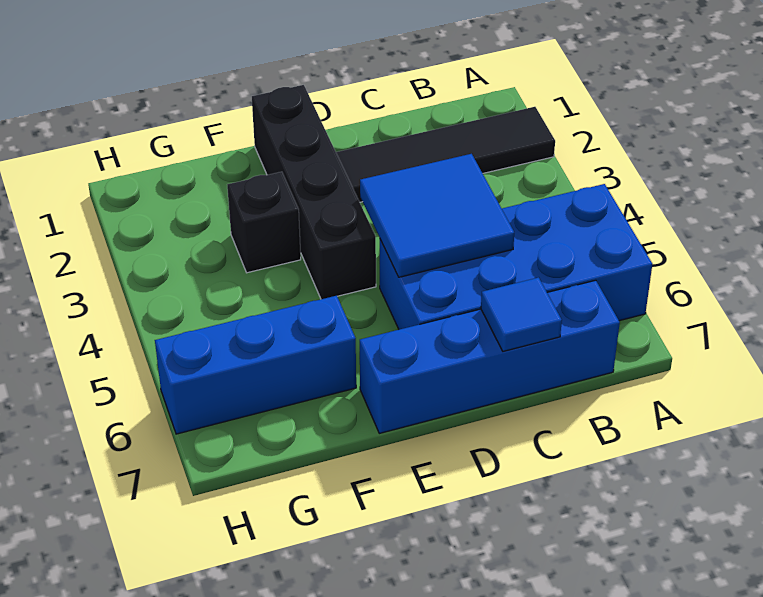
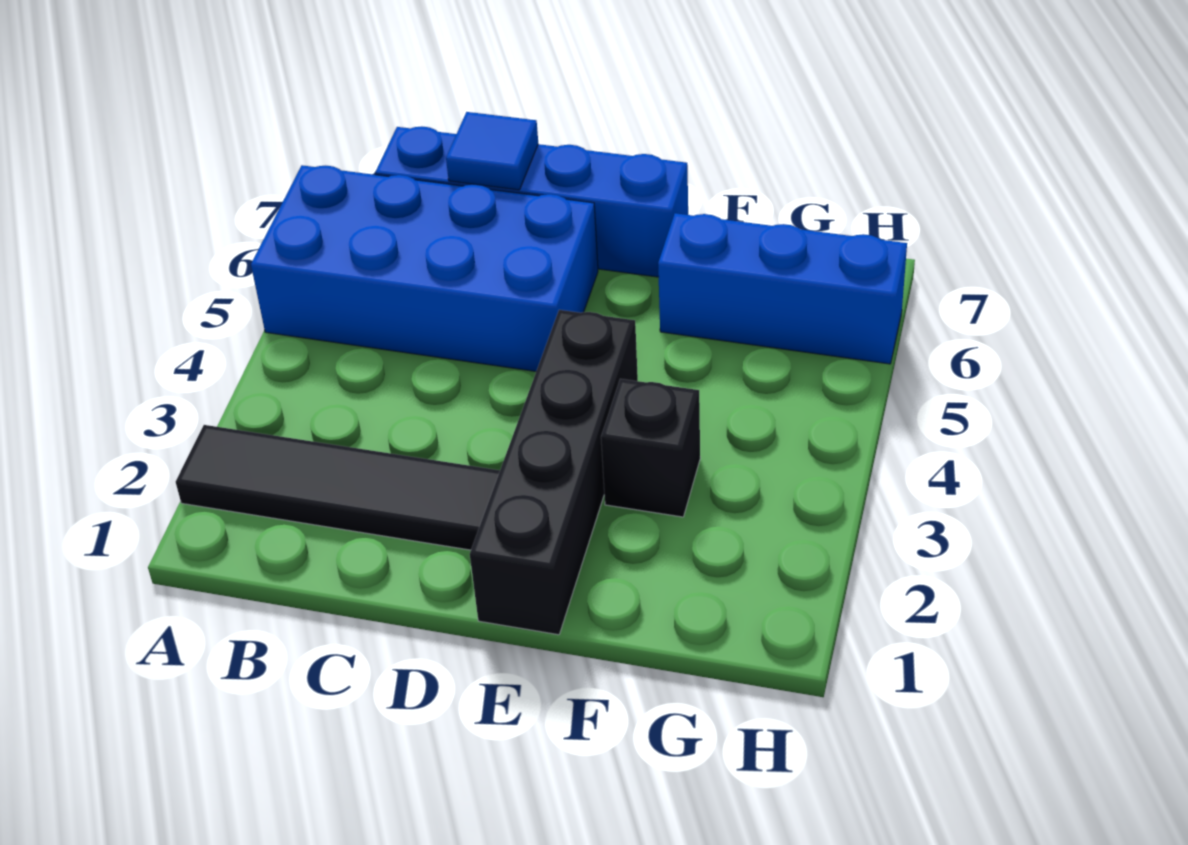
blue 2x2 tile [360,154,514,277] -> none

